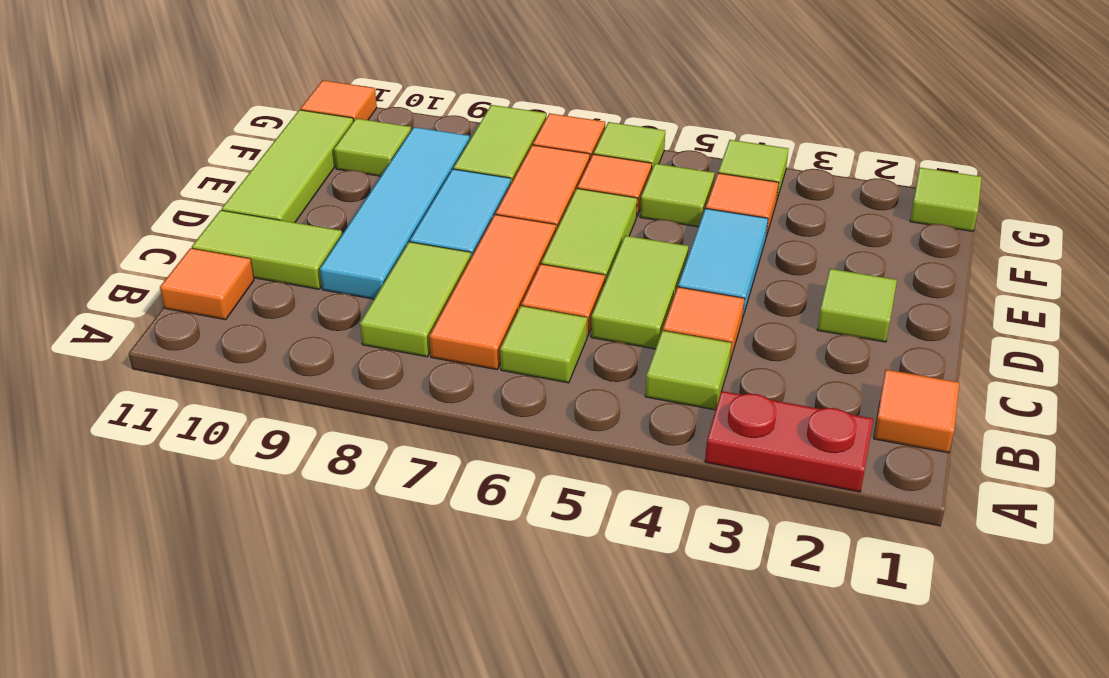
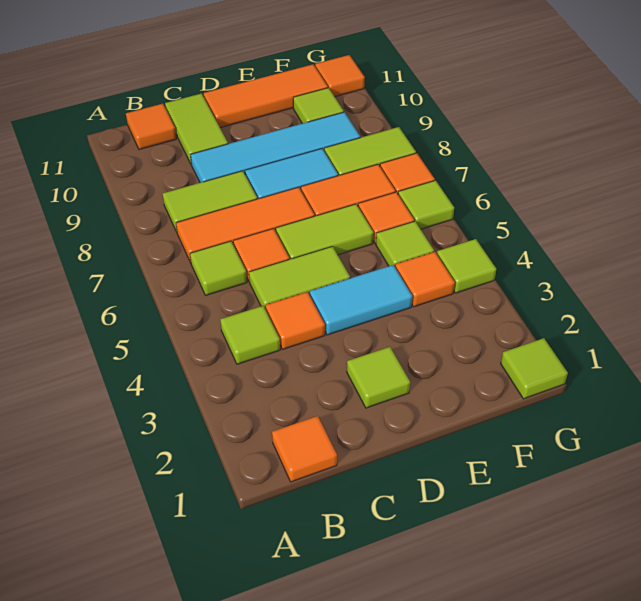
red 1x2 plate [705,391,873,492] -> none
lime 1x3 tile [222,110,354,223] -> orange 1x3 tile [204,64,328,128]

